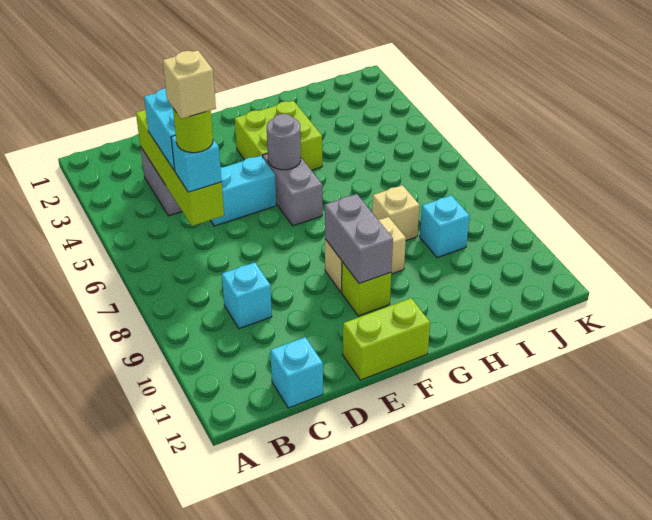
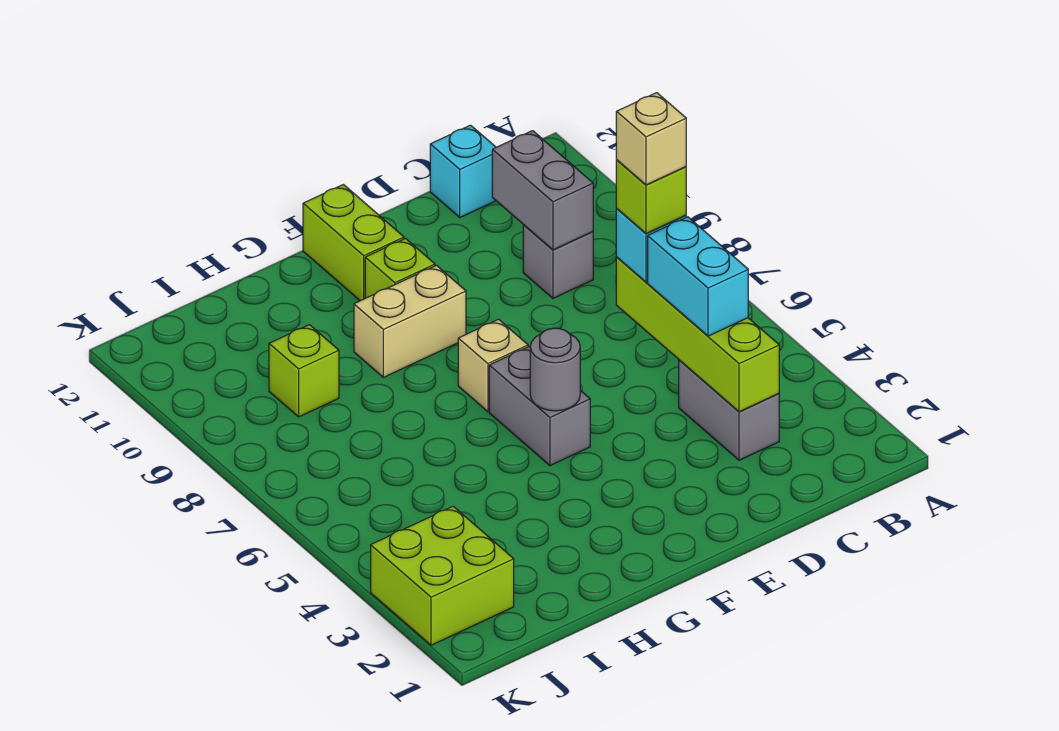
lime 1x1 round brick [173,108,213,153] -> lime 1x1 brick [616,160,686,234]
cyan 1x1 brick [222,262,272,329] -> grey 1x1 brick [523,225,593,298]
cyan 1x2 brick [210,156,276,226] -> none
lime 1x2 brick [343,298,430,380] -> lime 1x2 brick turned to [303,185,404,301]
lime 2x2 brick [235,101,322,170] -> lime 2x2 brick moved to [371,506,514,645]
grey 1x2 brick [325,194,393,284] -> grey 1x2 brick moved to [492,131,593,250]
tan 1x1 brick [372,185,420,241] -> tan 1x1 brick moved to [458,319,528,412]
cyan 1x1 brick [420,195,470,258] -> lime 1x1 brick [269,325,339,417]

